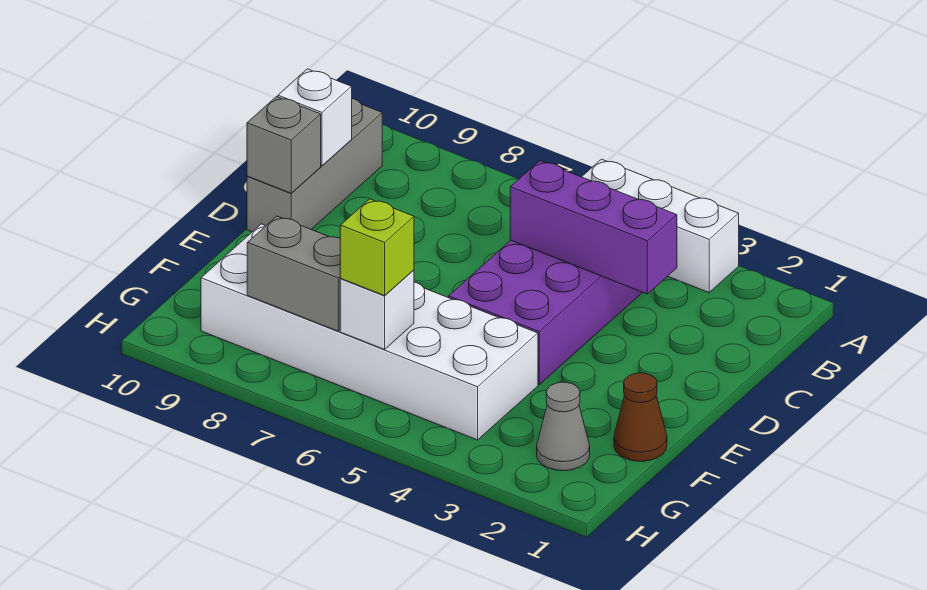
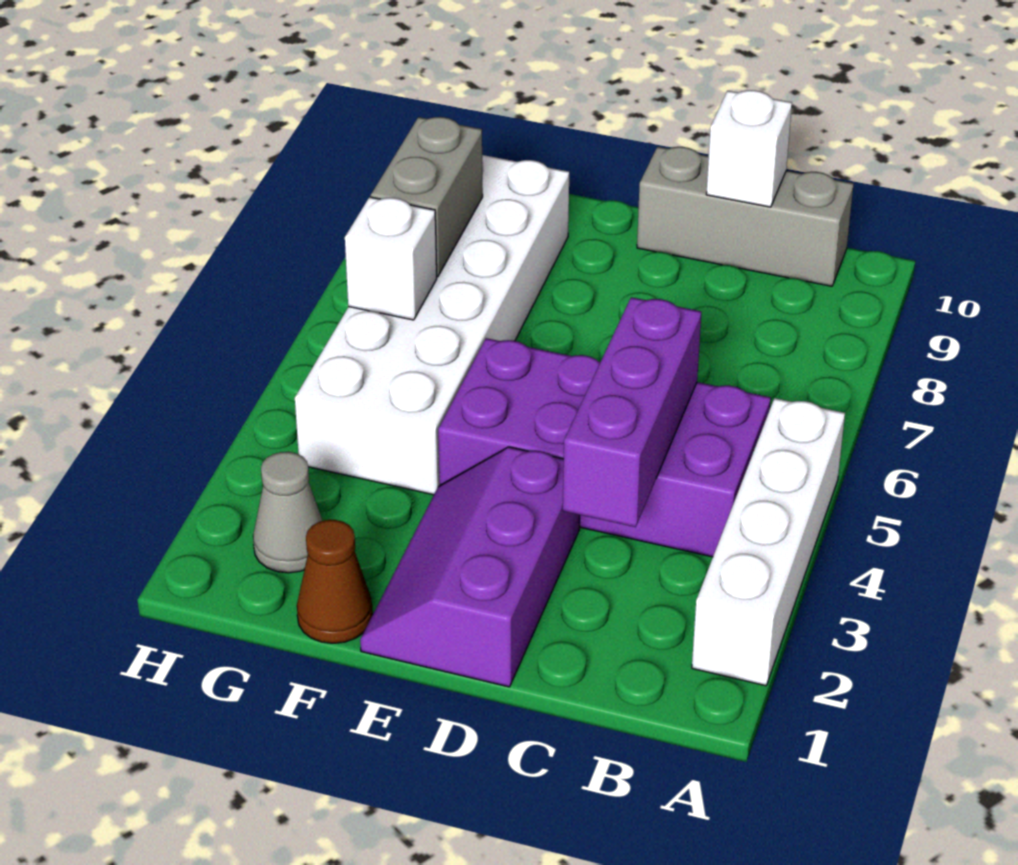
white 1x3 brick [582,159,739,293] -> white 1x4 brick [692,398,845,686]
none -> purple 2x3 slope [360,447,580,687]
grey 1x1 brick [247,97,321,193] -> none
lime 1x1 brick [340,199,414,296] -> none

